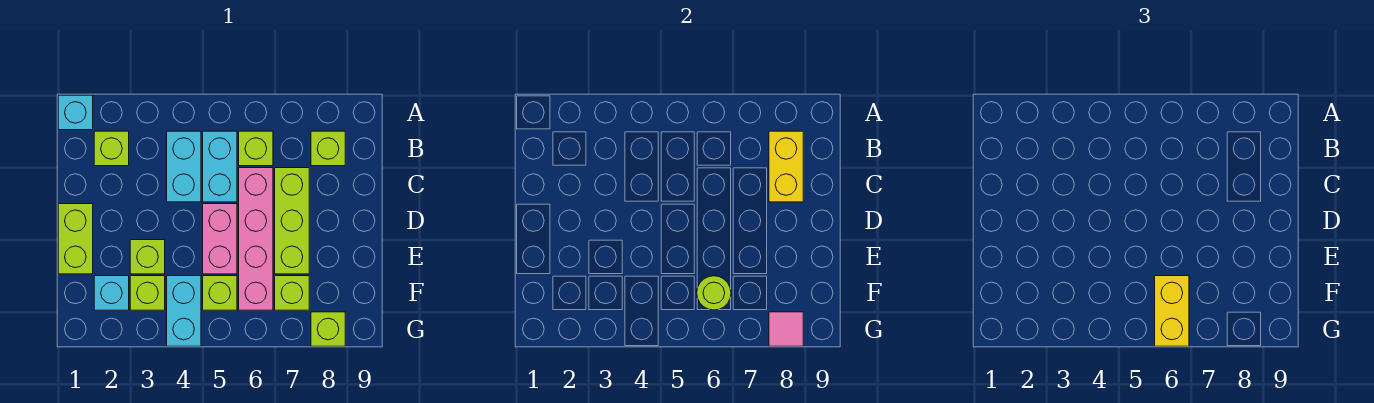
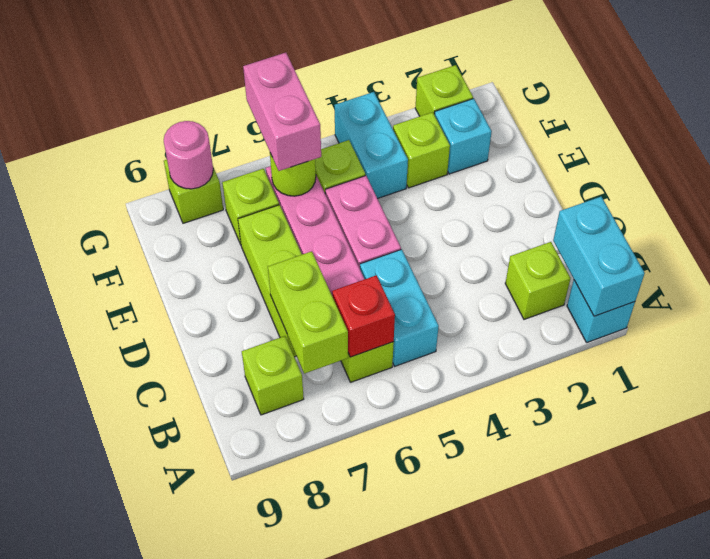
cyan 1x2 brick [167,131,201,202] -> cyan 1x2 brick moved to [553,197,645,316]
none -> red 1x1 brick [332,275,395,357]
yellow 1x2 brick [769,131,803,202] -> none
lime 1x2 brick [58,204,93,274] -> lime 1x2 brick moved to [268,251,348,374]
lime 1x1 brick [130,240,165,274] -> lime 1x1 brick moved to [415,65,473,116]
yellow 1x2 brick [1155,276,1189,346] -> pink 1x2 brick [243,53,321,171]
pink 1x1 tile [769,312,803,346] -> pink 1x1 round brick [164,121,213,189]

